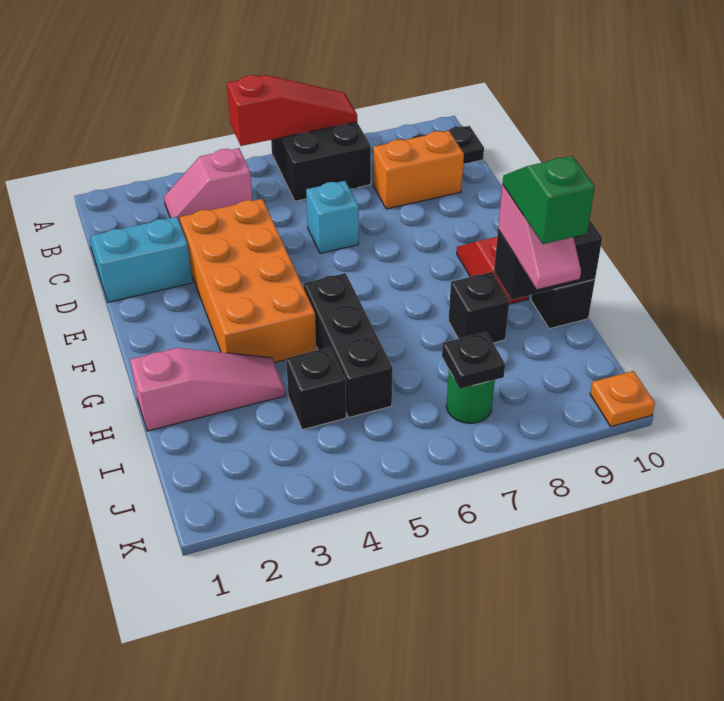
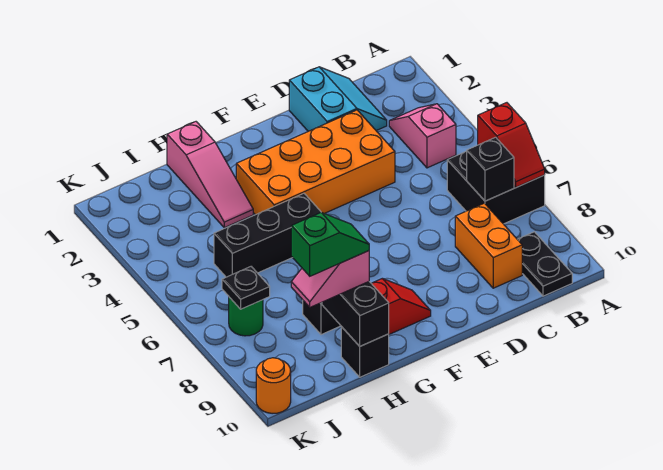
red 1x3 slope [227,75,357,146] -> red 1x2 slope [478,103,545,187]
cyan 1x1 brick [306,181,359,253] -> none
black 1x1 brick [286,347,346,430] -> black 1x1 brick moved to [467,137,514,201]
orange 1x1 plate [590,371,655,427] -> orange 1x1 round brick [256,358,291,414]

